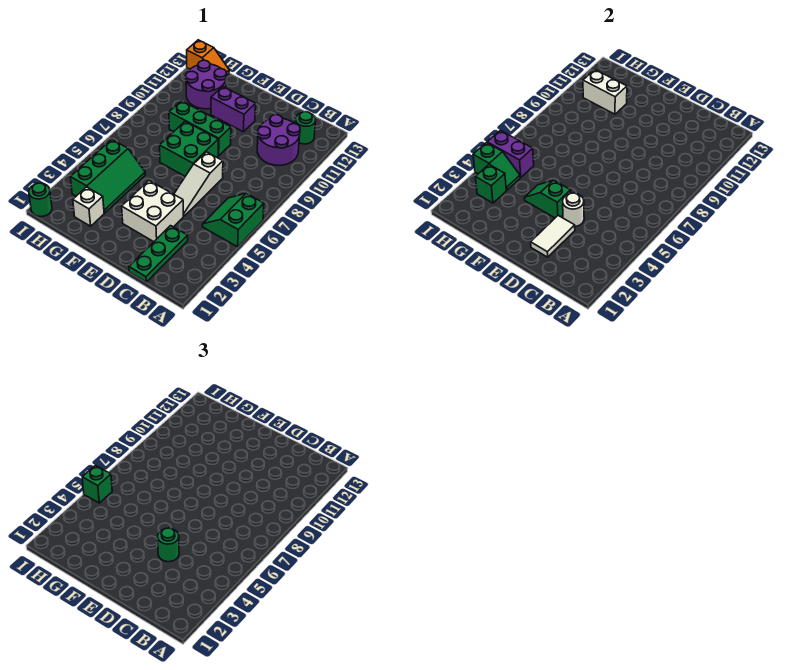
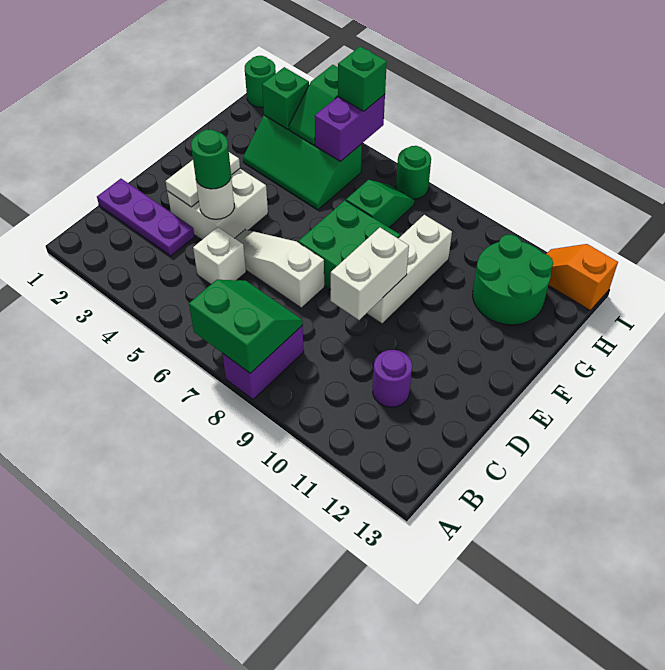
green 2x2 slope [203,193,264,247] -> green 2x2 slope moved to [189,280,303,373]
purple 2x2 round brick [257,115,300,165] -> purple 1x1 round brick [373,350,412,407]
green 1x1 round brick [295,112,316,144] -> green 1x1 round brick moved to [396,146,431,199]
green 1x3 plate [129,226,188,282] -> purple 1x3 plate [97,179,195,256]
white 1x2 tile [531,216,575,257] -> white 1x2 tile turned to [166,152,240,207]
green 1x2 slope [524,180,571,218] -> green 1x2 slope moved to [346,180,414,228]
green 1x3 brick [169,101,231,156] -> white 1x3 brick [366,215,452,324]
purple 1x2 brick [211,87,256,132] -> purple 1x2 brick moved to [222,325,304,399]
white 1x1 brick [73,187,104,226] -> white 1x1 brick moved to [193,227,246,285]
purple 2x2 round brick [186,60,227,109] -> green 2x2 round brick [473,235,553,325]
white 1x2 brick [583,70,627,114] -> white 1x2 brick moved to [331,228,409,320]
orange 1x2 slope [187,40,229,75] -> orange 1x2 slope turned to [547,244,618,310]

